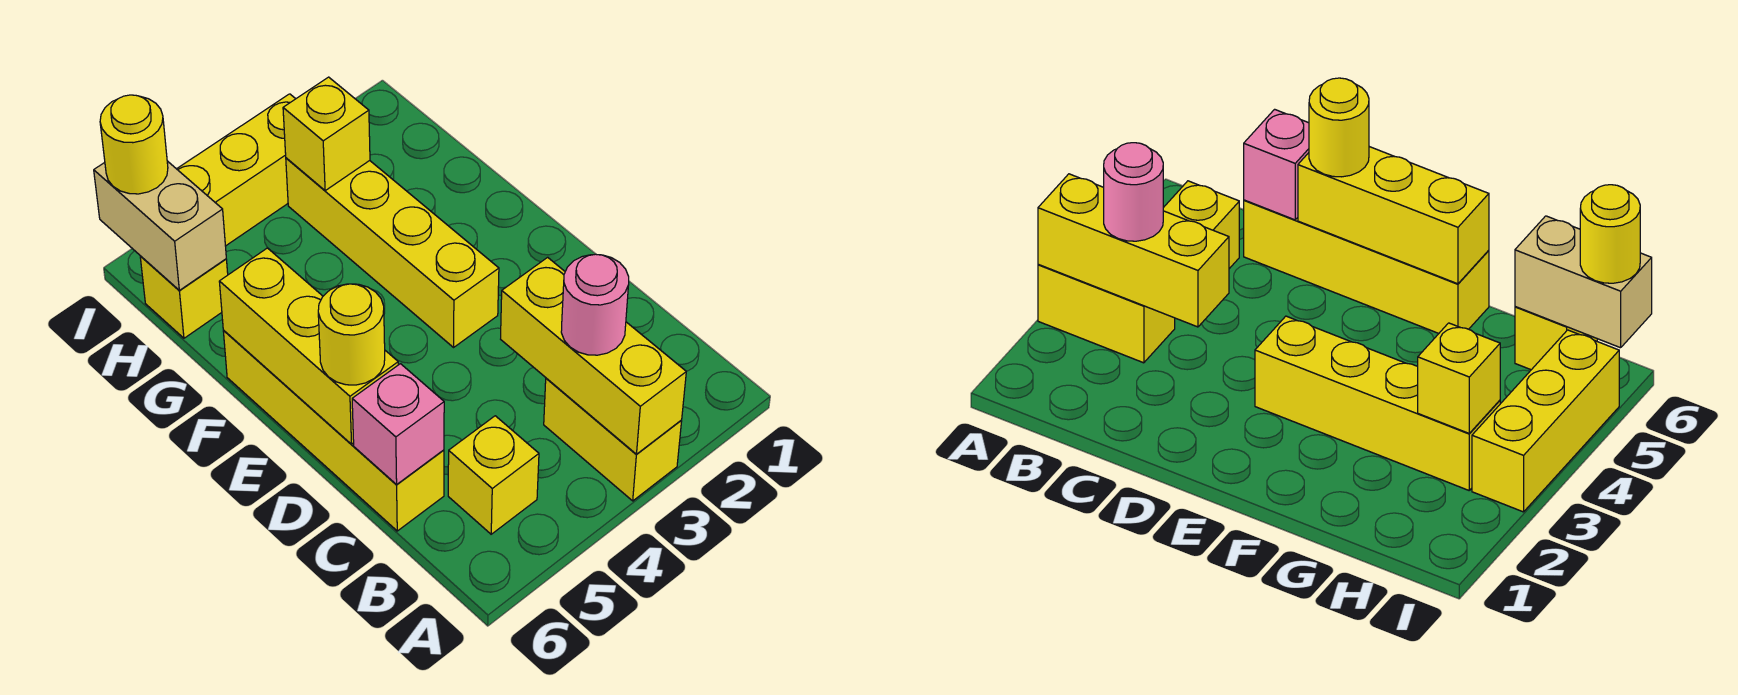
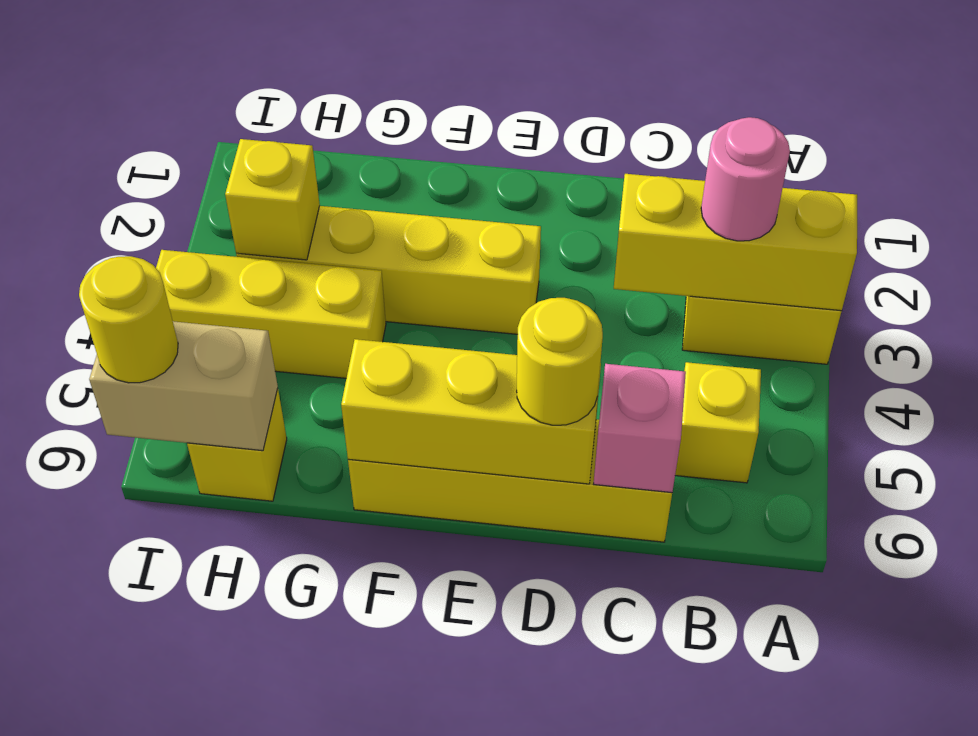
yellow 1x3 brick [177,94,295,246] -> yellow 1x3 brick turned to [156,250,386,378]

